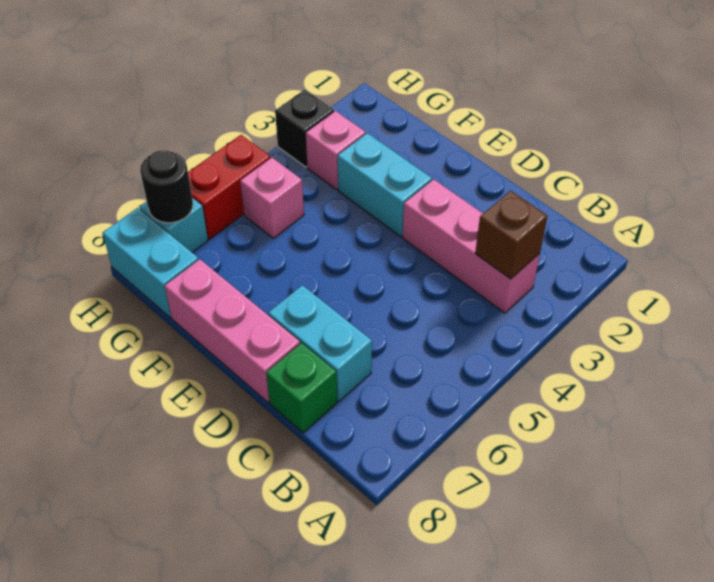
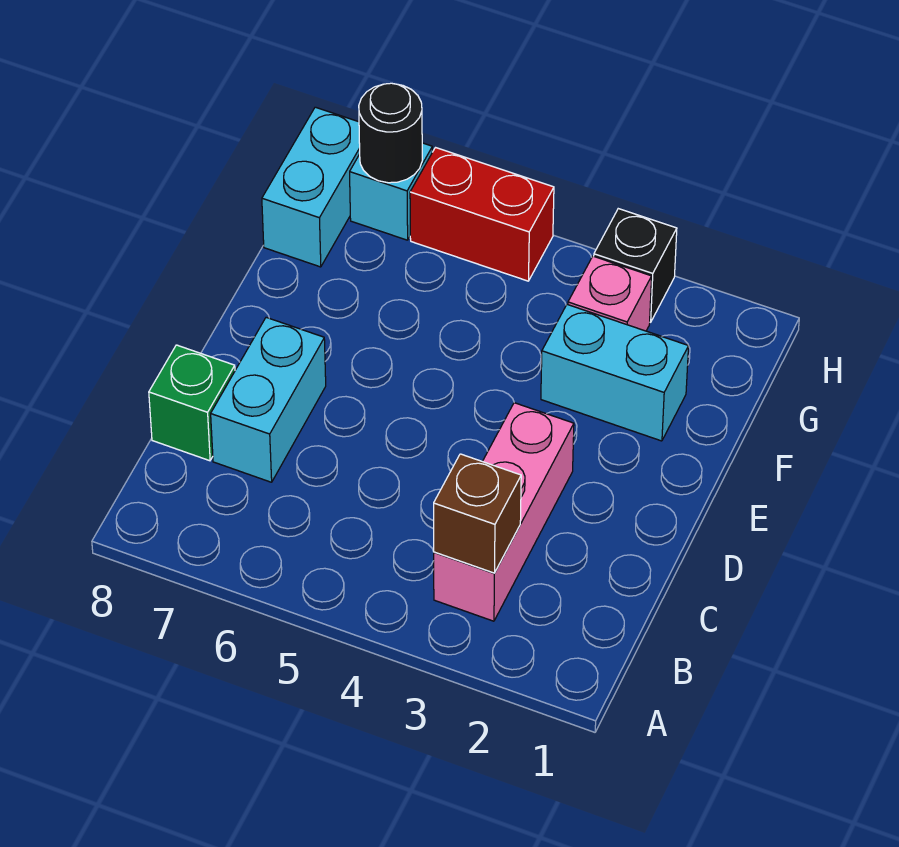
pink 1x3 brick [165,259,300,403] -> none
cyan 1x2 brick [338,133,432,237] -> cyan 1x2 brick turned to [541,305,689,441]
pink 1x1 brick [240,158,304,238] -> none

